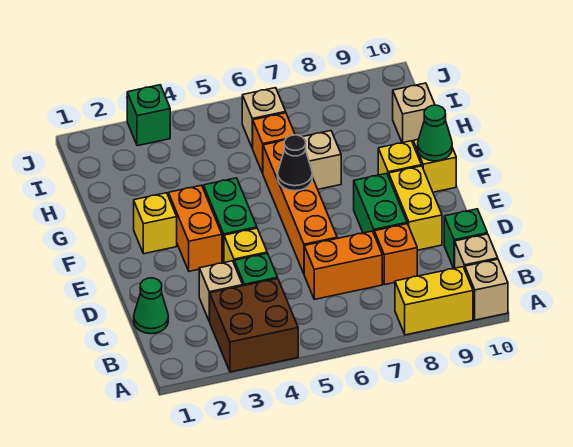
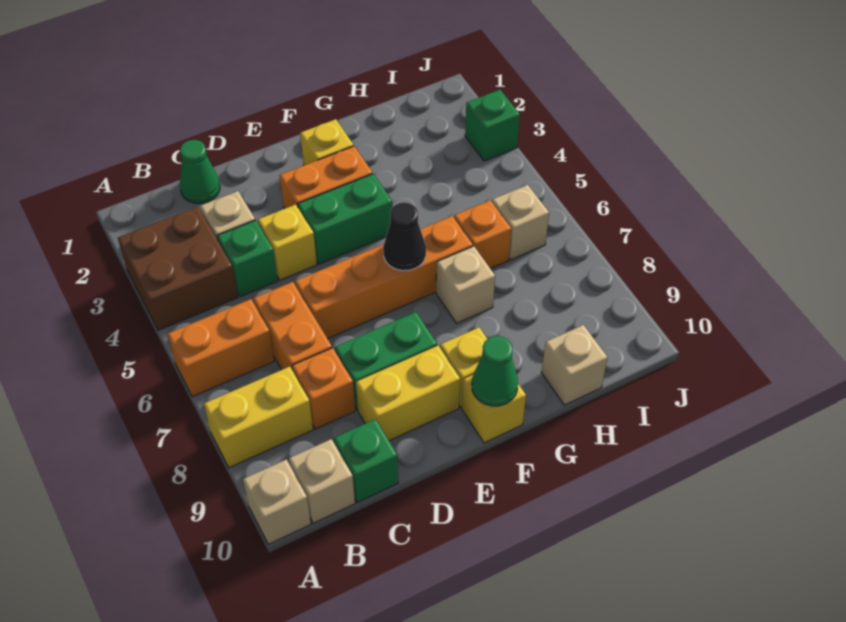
none -> orange 1x2 brick [168,299,274,397]
yellow 1x2 brick [395,267,473,335] -> yellow 1x2 brick turned to [204,367,313,468]

